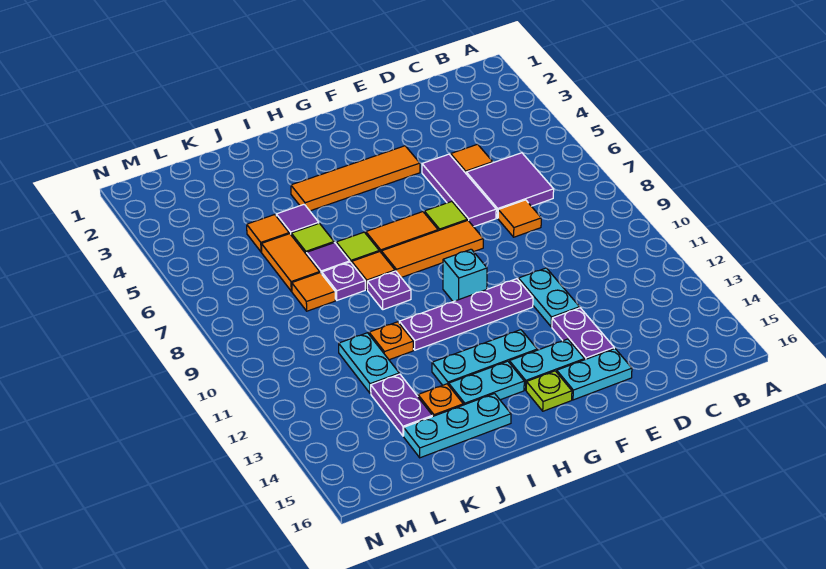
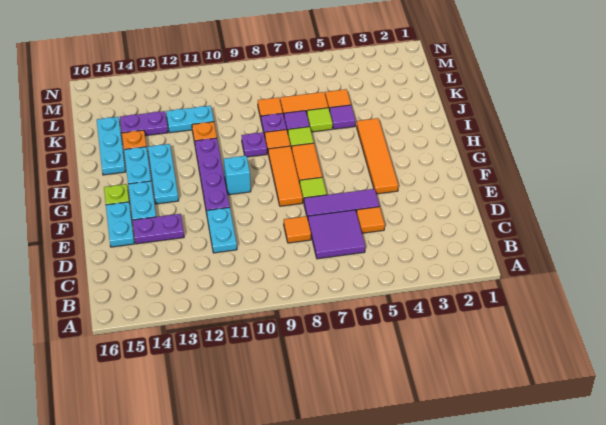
cyan 1x2 plate [518,268,580,327] -> cyan 1x2 plate turned to [207,207,237,253]

